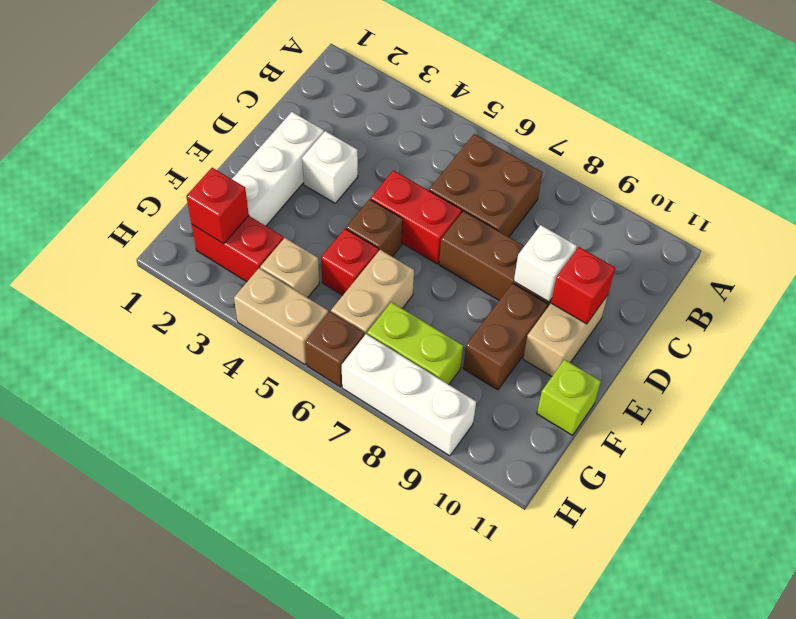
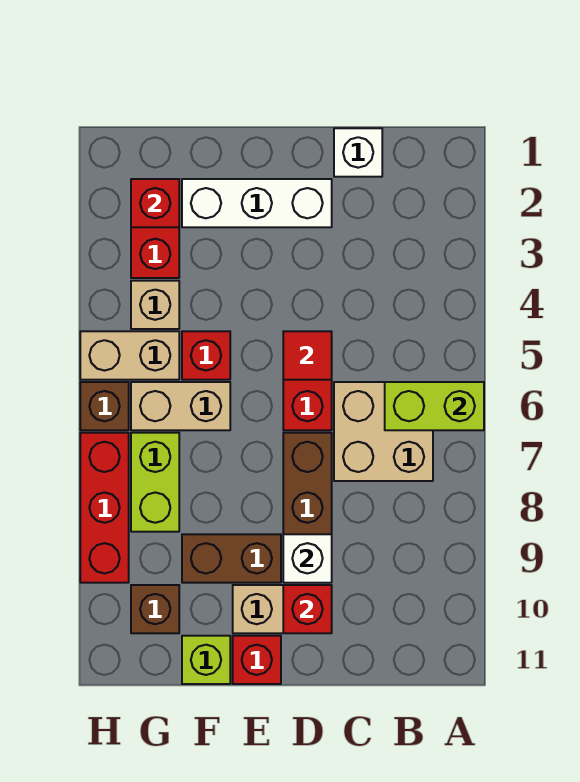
none -> lime 1x2 brick [385,382,484,430]
brown 2x2 brick [429,134,542,237] -> tan 2x2 brick [334,382,433,481]
white 1x1 brick [302,131,358,203] -> white 1x1 brick moved to [334,128,382,177]
none -> red 1x1 tile [283,331,332,380]
brown 1x1 brick [346,199,403,257] -> brown 1x1 brick moved to [131,585,179,633]
none -> red 1x1 brick [233,636,281,684]
tan 1x2 brick [234,268,328,365] -> tan 1x2 brick turned to [80,331,179,380]
white 1x3 brick [342,334,476,456] -> red 1x3 brick [80,433,129,583]

